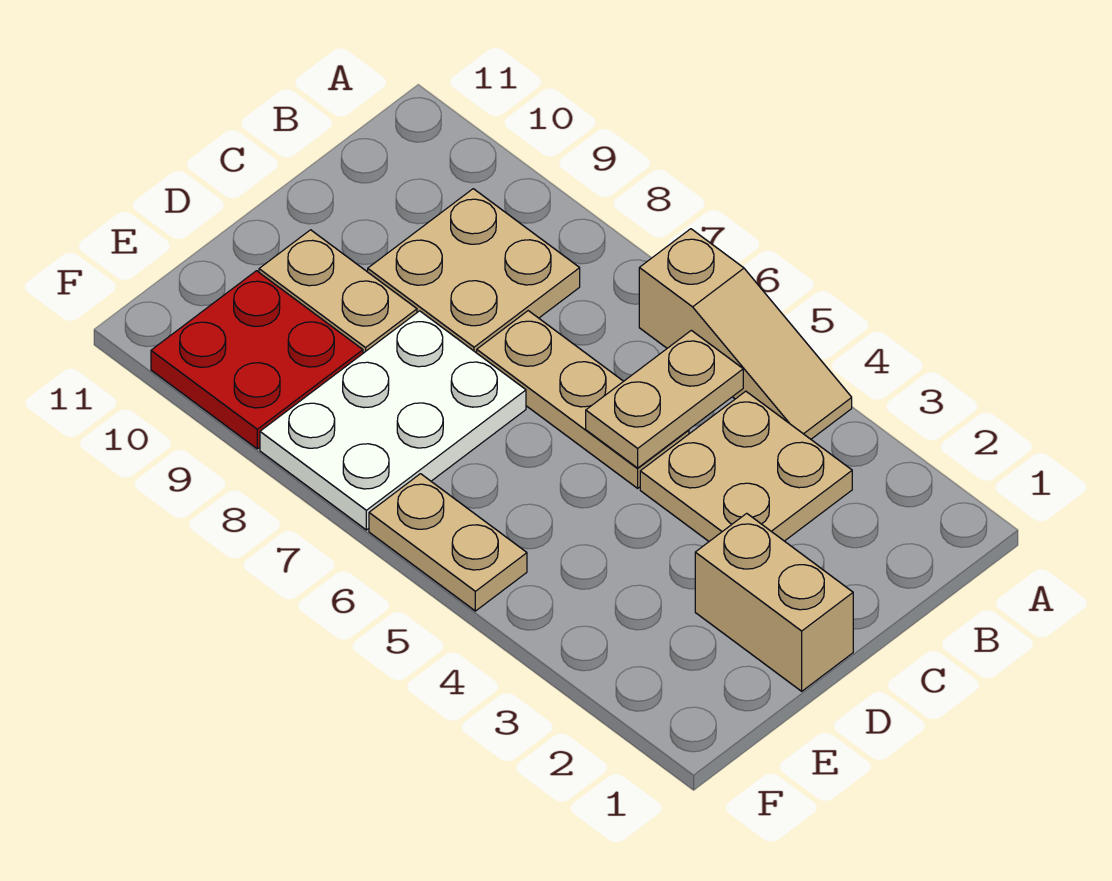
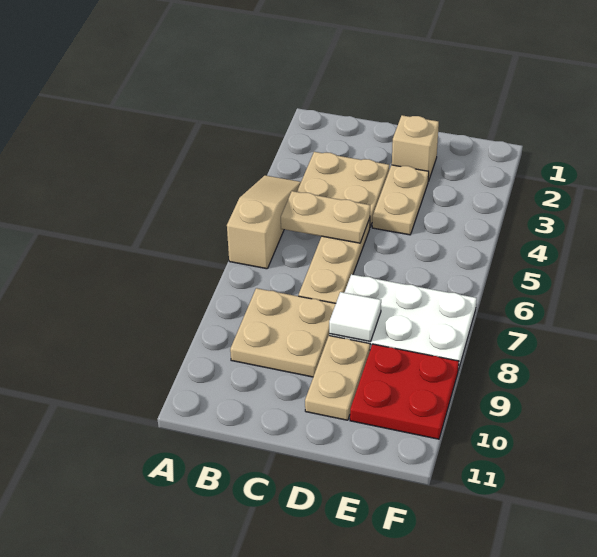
tan 1x2 brick [695,513,853,691] -> tan 1x1 brick [392,115,439,181]
none -> white 1x1 tile [329,292,381,342]
tan 1x2 plate [369,474,527,611] -> tan 1x2 plate moved to [372,165,429,235]

